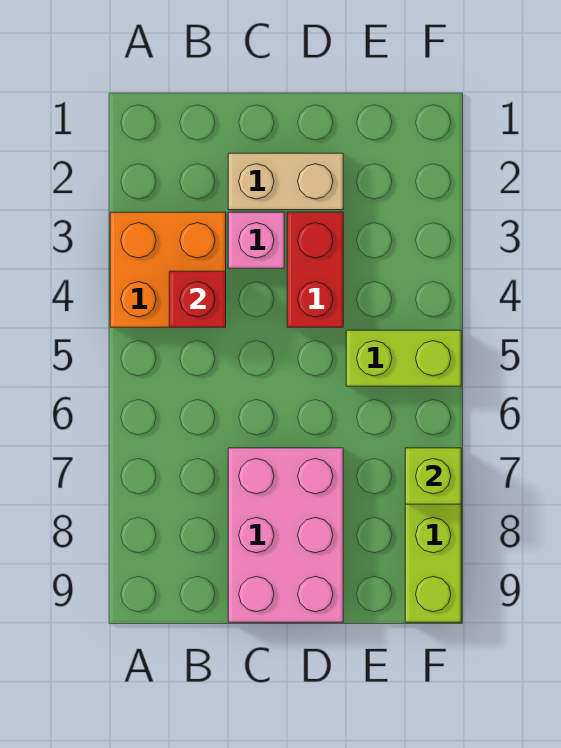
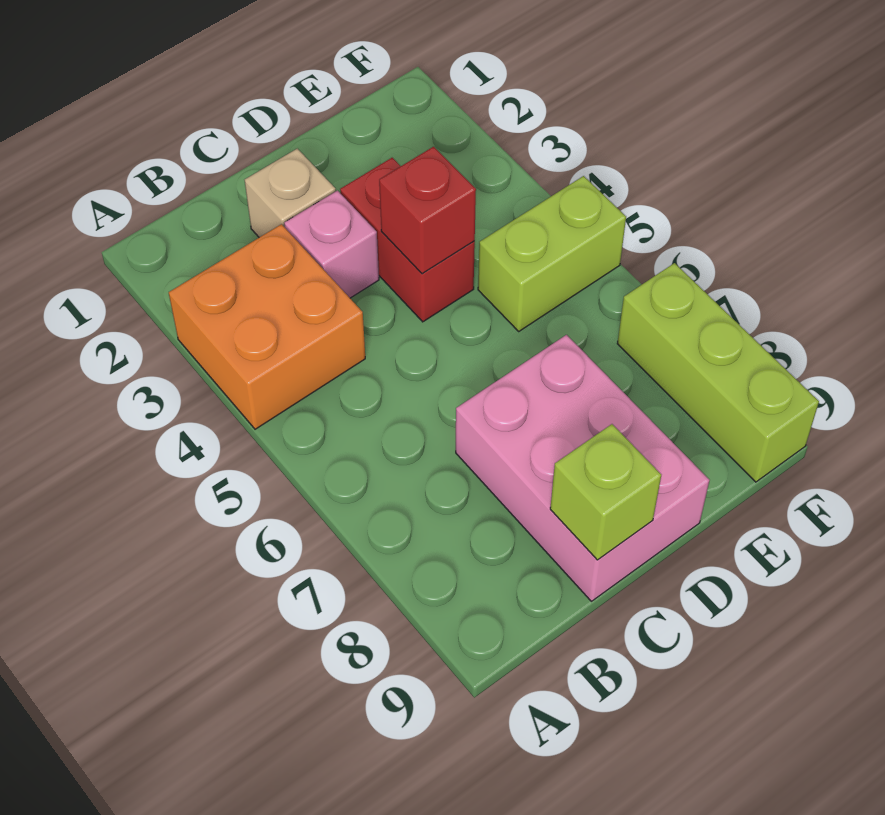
red 1x1 brick [169,271,226,327] -> red 1x1 brick moved to [379,147,476,274]
tan 1x2 brick [228,153,343,210] -> tan 1x1 brick [245,149,336,237]
lime 1x1 brick [405,448,461,504] -> lime 1x1 brick moved to [550,424,661,560]

